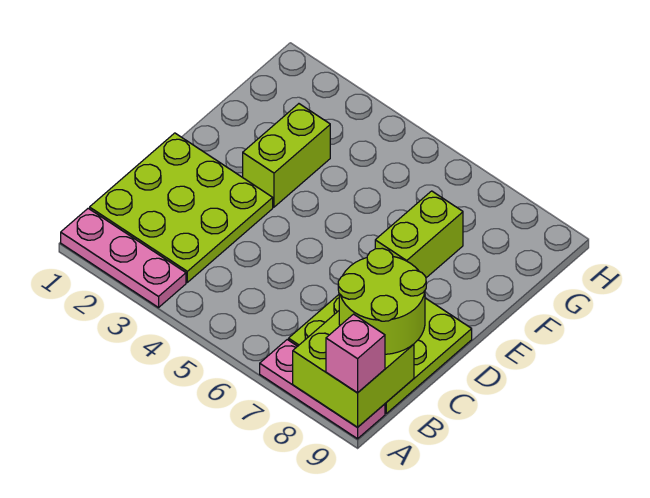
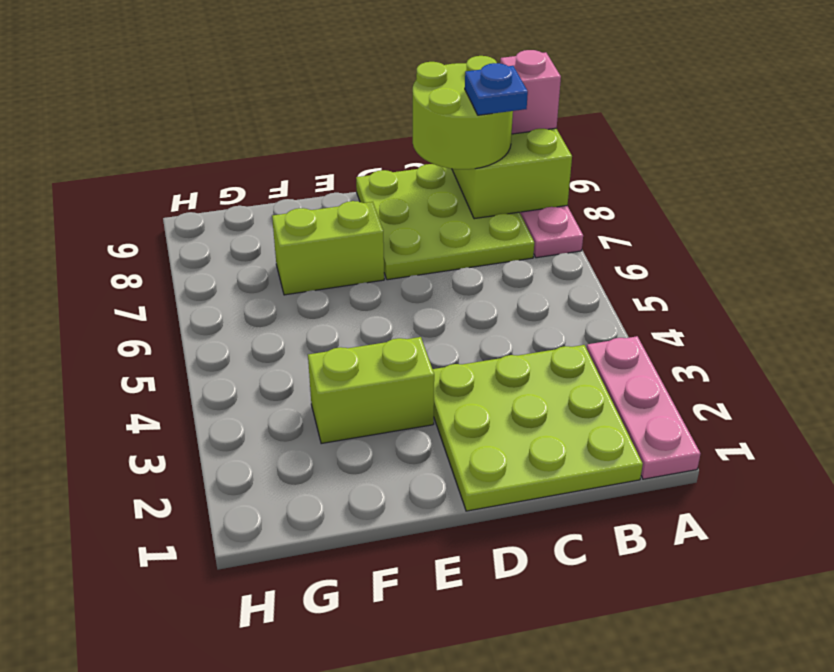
none -> blue 1x1 plate [465,63,528,115]

